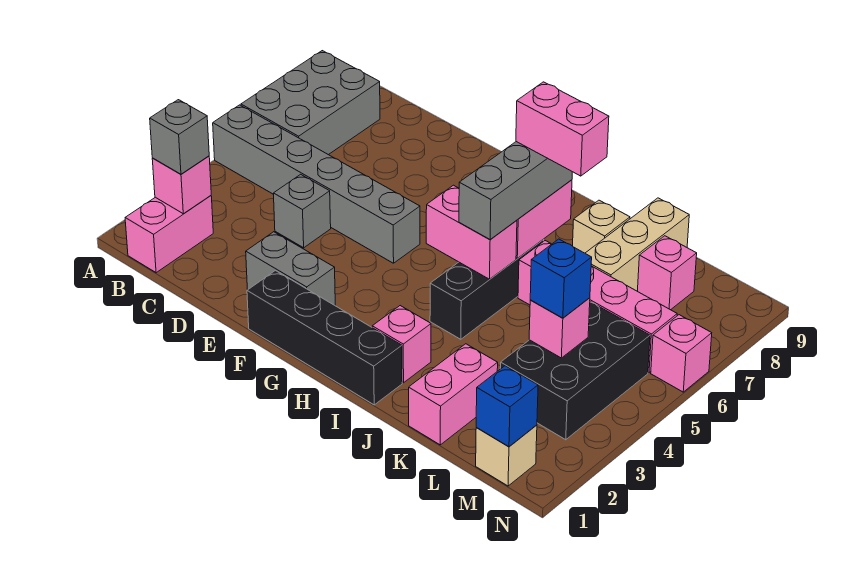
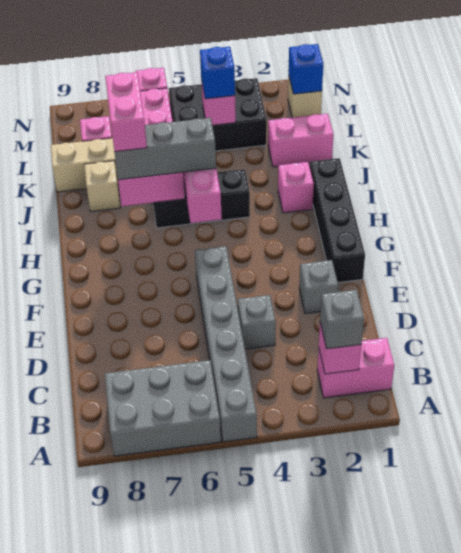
grey 1x2 brick [246,232,335,305] -> grey 1x1 brick [299,260,338,314]

